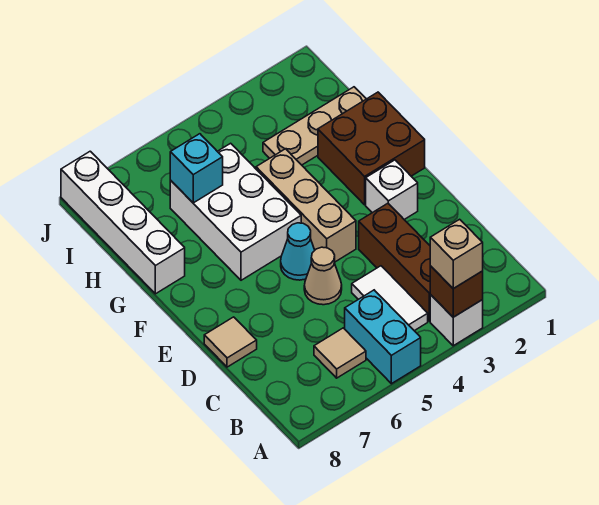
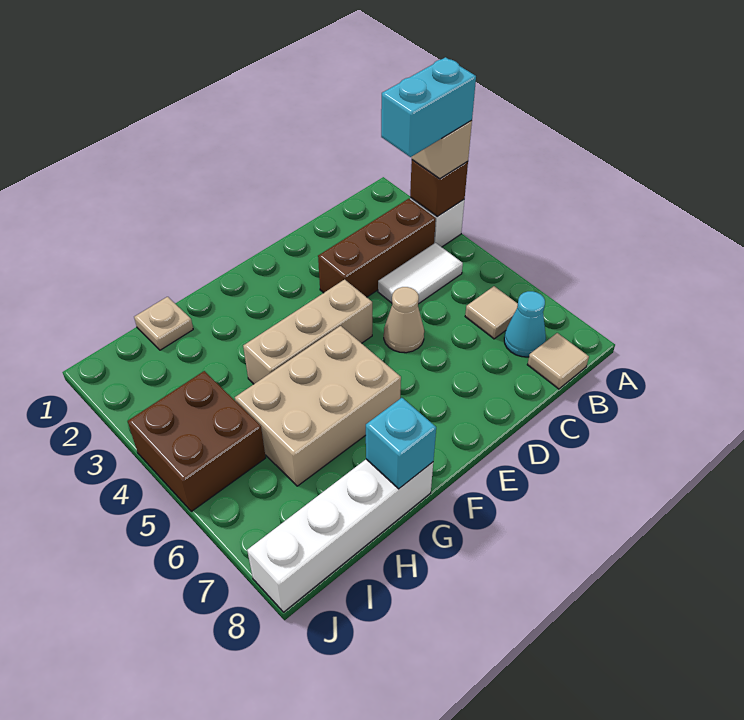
cyan 1x2 brick [345,290,421,384] -> cyan 1x2 brick moved to [381,57,476,157]
tan 1x1 tile [204,317,257,367] -> tan 1x1 tile moved to [527,333,589,389]
white 1x1 brick [366,160,418,220] -> none
cyan 1x1 cone [281,223,315,280] -> cyan 1x1 cone moved to [504,291,546,357]
brown 2x2 brick [318,92,425,205] -> brown 2x2 brick moved to [128,371,266,511]
white 2x3 brick [170,143,301,280] -> tan 2x3 brick [235,326,401,486]
tan 1x3 plate [263,87,366,165] -> tan 1x1 plate [134,297,193,350]
cyan 1x1 brick [170,134,223,203] -> cyan 1x1 brick moved to [366,398,436,489]

